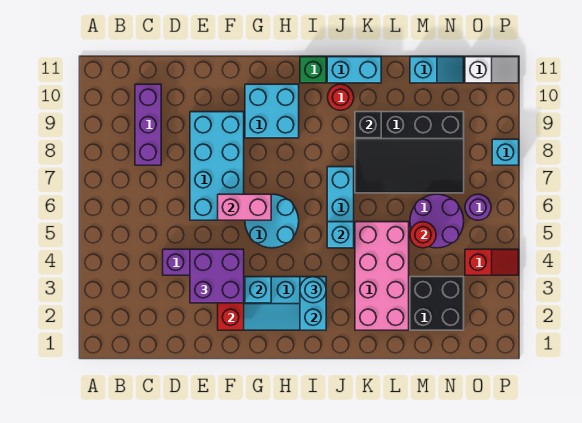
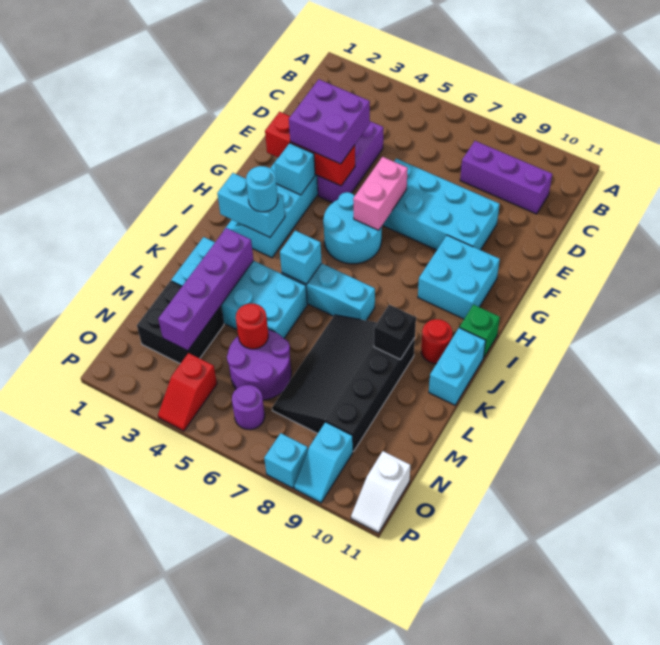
pink 2x4 brick [355,222,409,330] -> cyan 2x4 brick [171,237,307,338]
none -> purple 1x4 brick [158,228,254,351]
cyan 1x2 slope [410,57,464,83] -> cyan 1x2 slope moved to [294,422,353,503]

